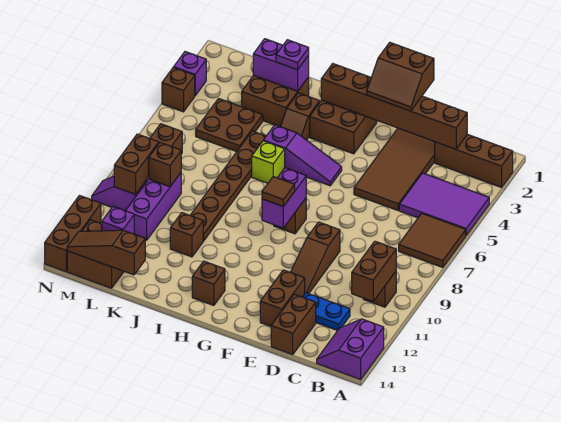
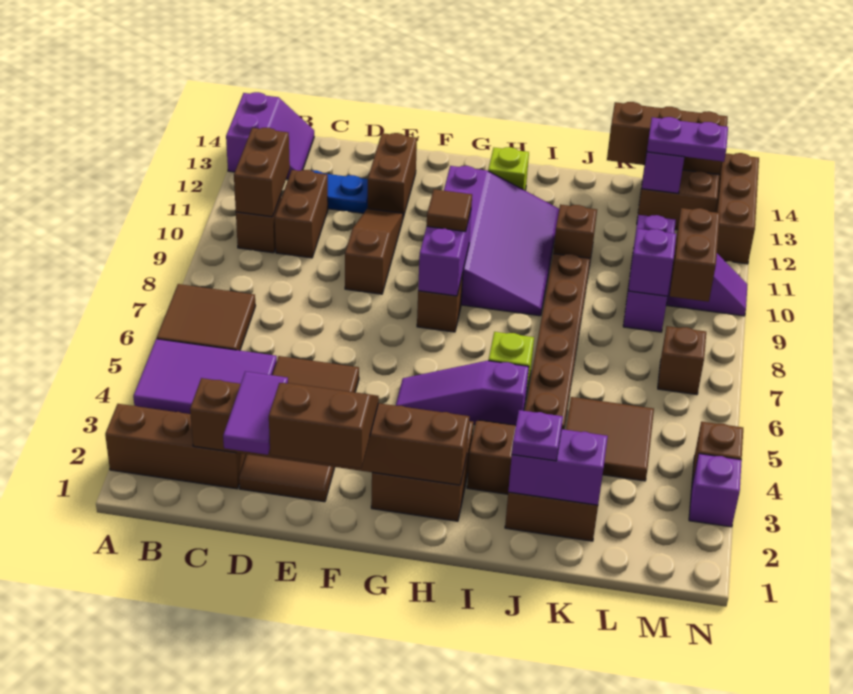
none -> purple 1x2 tile [223,372,288,455]
brown 1x2 brick [271,294,316,355] -> brown 1x2 brick moved to [275,170,328,258]
none -> purple 3x4 slope [444,166,559,316]
brown 1x1 brick [192,261,225,305] -> lime 1x1 brick [488,147,529,190]
brown 2x2 plate [196,99,263,152] -> brown 2x2 tile [566,397,654,481]
brown 1x3 slope [67,230,145,275] -> brown 1x3 brick [607,102,728,174]
brown 1x1 brick [149,142,181,187] -> purple 1x1 brick [628,229,676,296]
none -> purple 1x2 plate [647,117,728,162]

